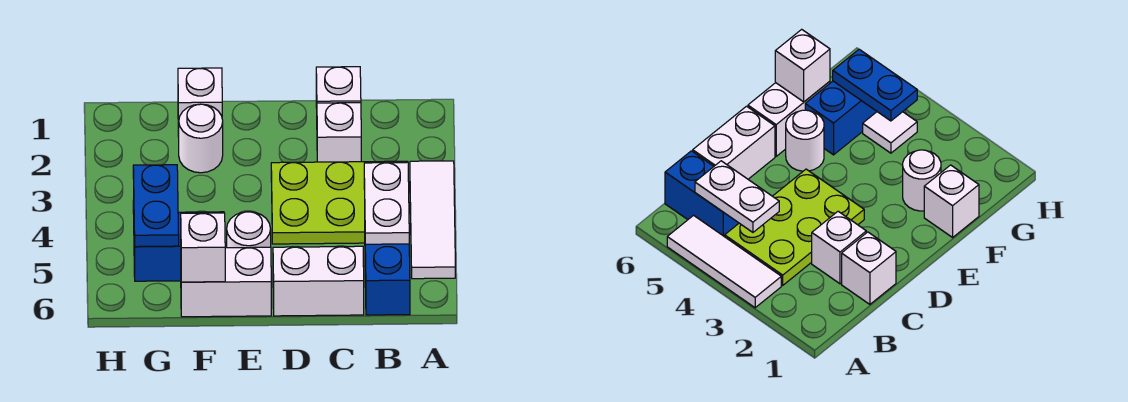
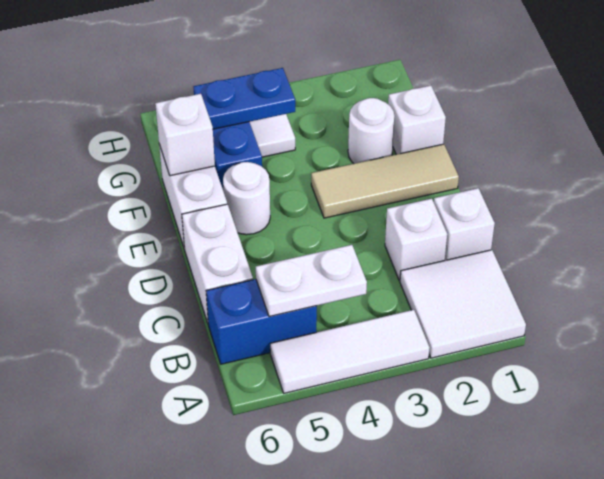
none -> white 2x2 tile [400,250,526,358]
lime 2x3 plate [271,161,407,244] -> none
none -> tan 1x3 tile [311,144,459,218]

